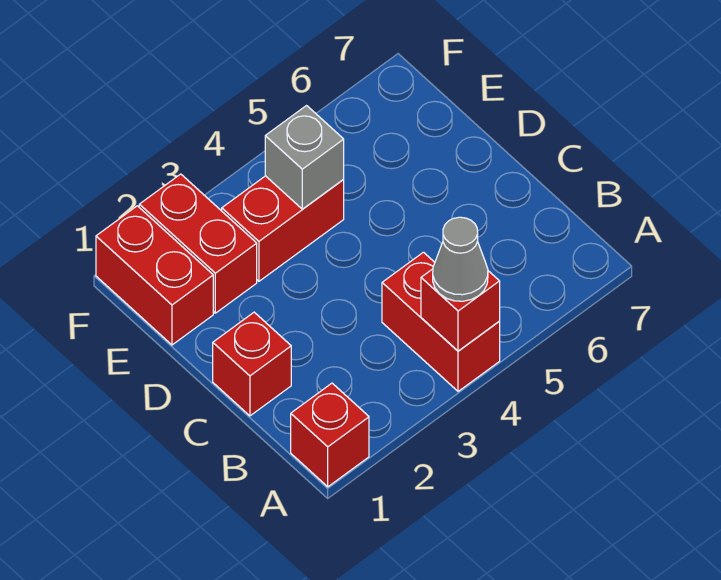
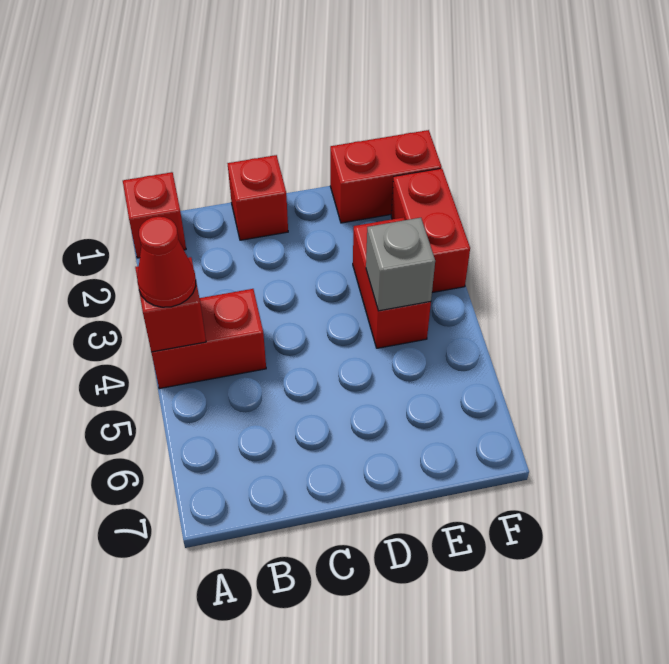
grey 1x1 cone [433,217,488,301] -> red 1x1 cone [137,217,196,307]
red 1x2 brick [139,174,257,313] -> red 1x2 brick turned to [391,168,470,293]

